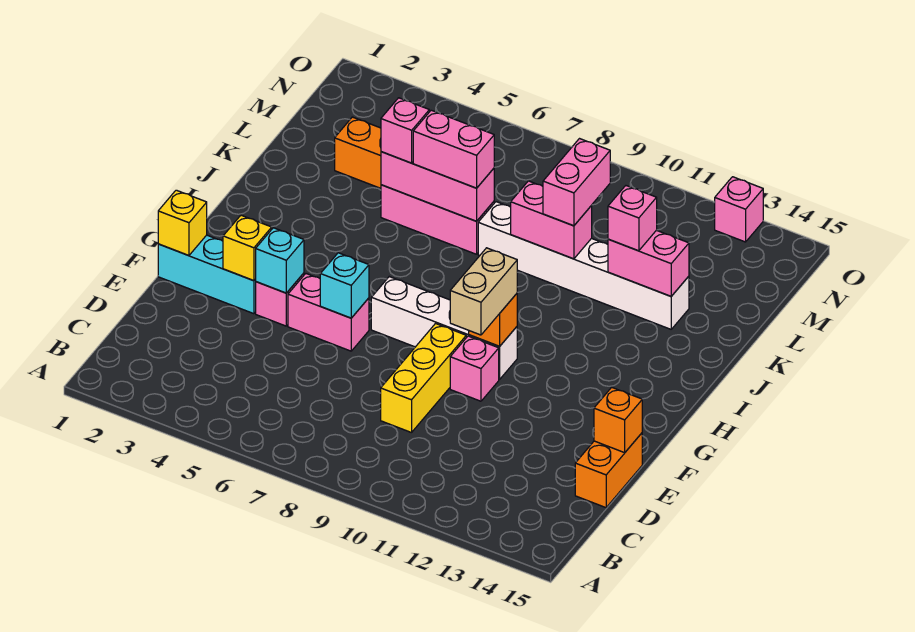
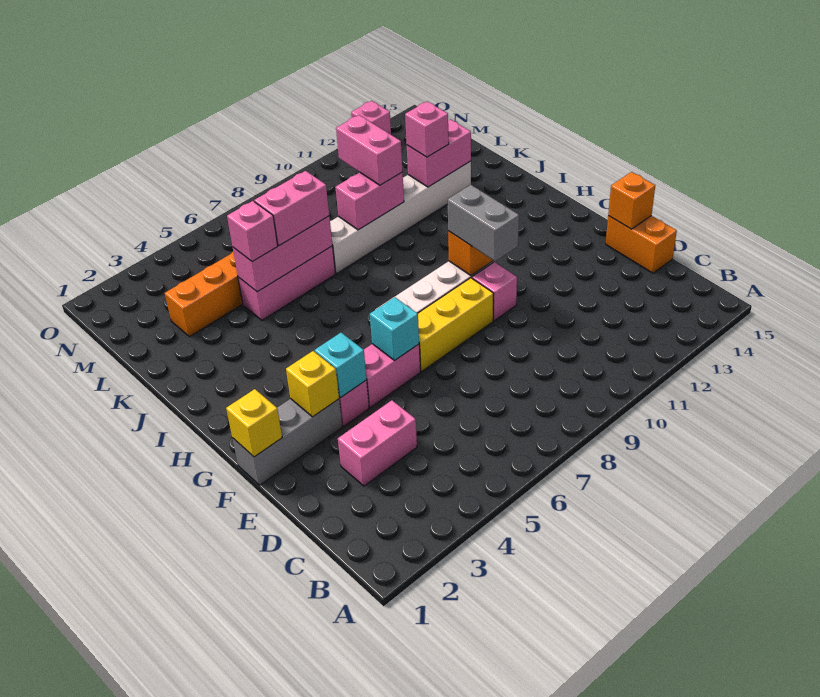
none -> pink 1x2 brick [338,400,417,486]
yellow 1x3 brick [381,324,466,433] -> yellow 1x3 brick turned to [418,278,494,371]
cyan 1x3 brick [158,235,256,314] -> grey 1x3 brick [232,399,342,485]
tan 1x2 brick [450,248,517,335] -> grey 1x2 brick [448,185,519,261]

